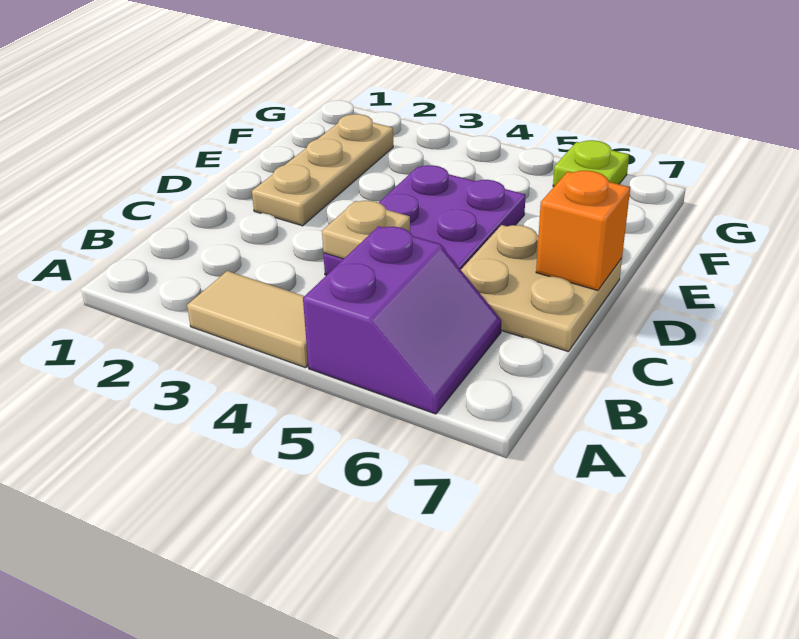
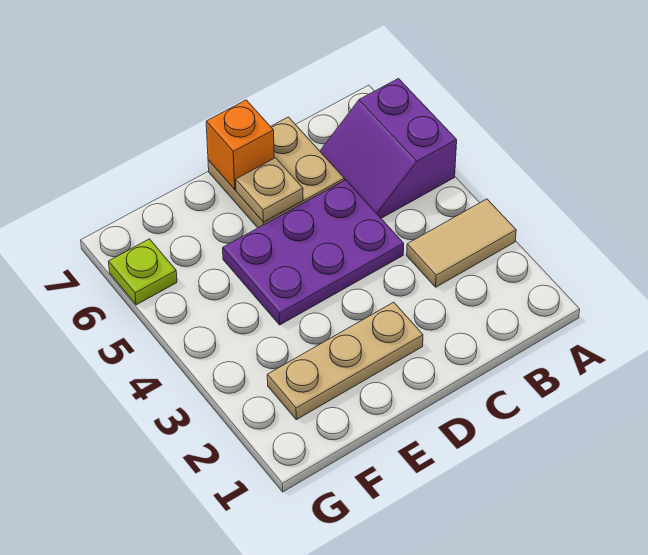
tan 1x2 tile [187,271,308,368] -> tan 1x2 tile turned to [407,199,516,287]
purple 2x2 slope [303,226,501,414] -> purple 2x2 slope turned to [320,79,457,218]
tan 1x1 plate [322,201,410,259] -> tan 1x1 plate moved to [236,158,303,222]

